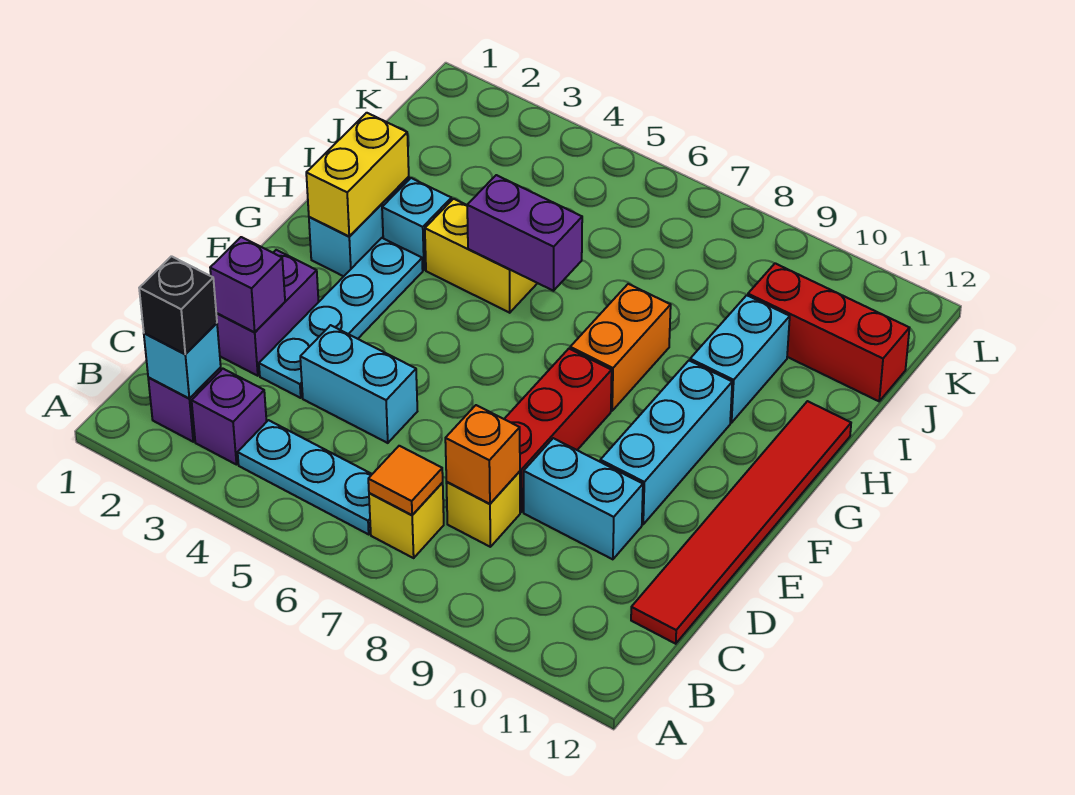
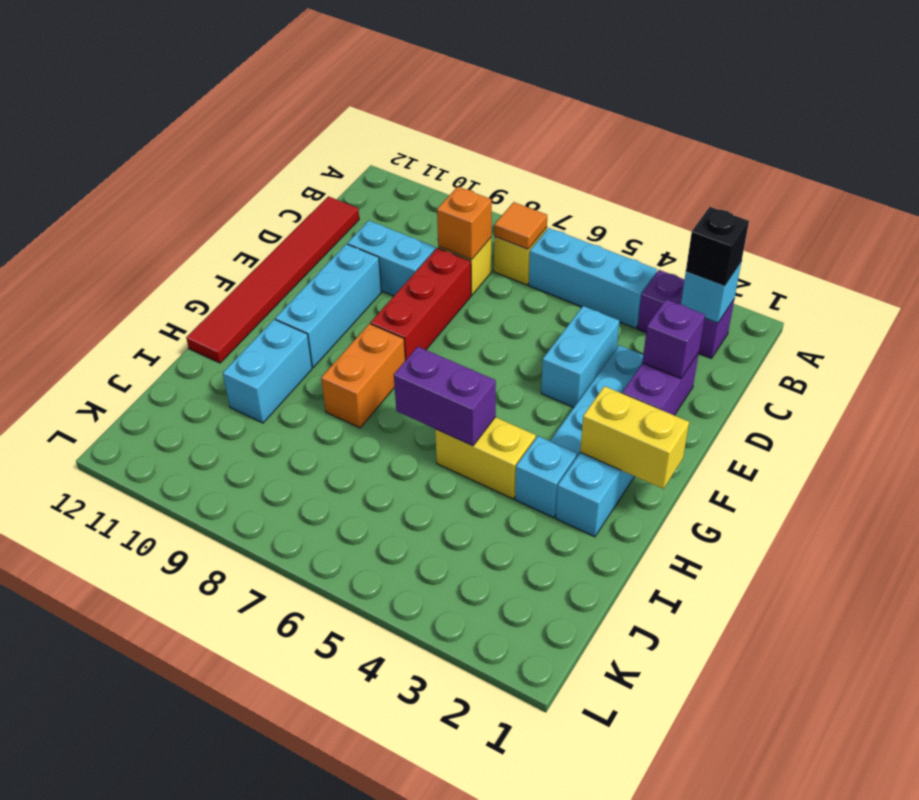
cyan 1x3 plate [238,420,372,534] -> cyan 1x3 brick [529,228,657,328]
cyan 1x2 brick [300,325,417,443] -> cyan 1x2 brick turned to [541,306,619,407]
yellow 1x2 brick [306,113,409,236] -> yellow 1x2 brick turned to [580,386,689,489]
red 1x3 brick [748,263,909,401] -> none

